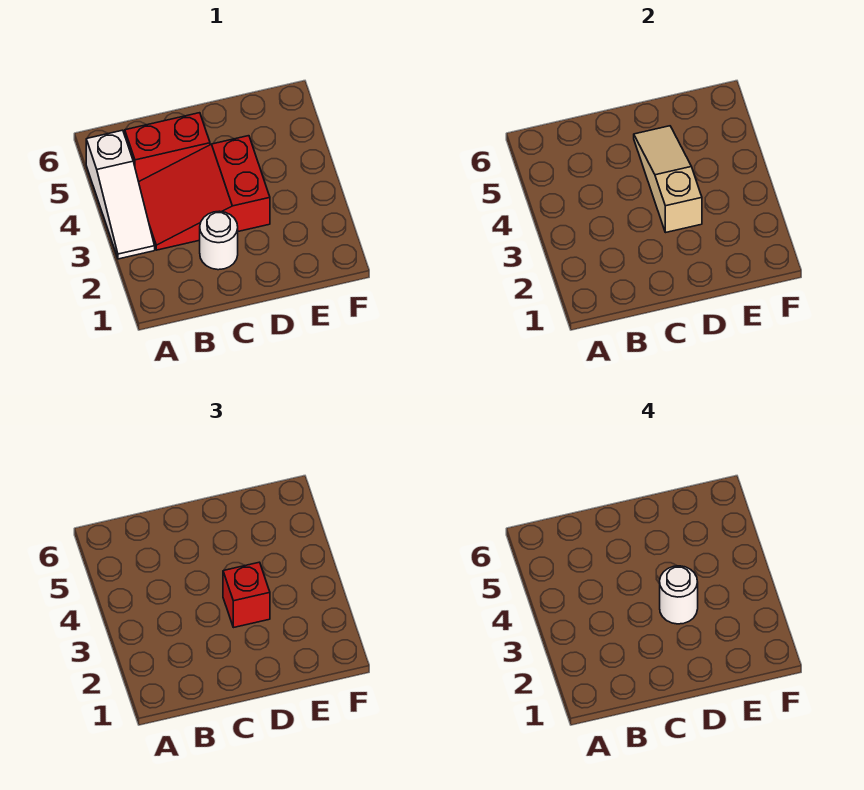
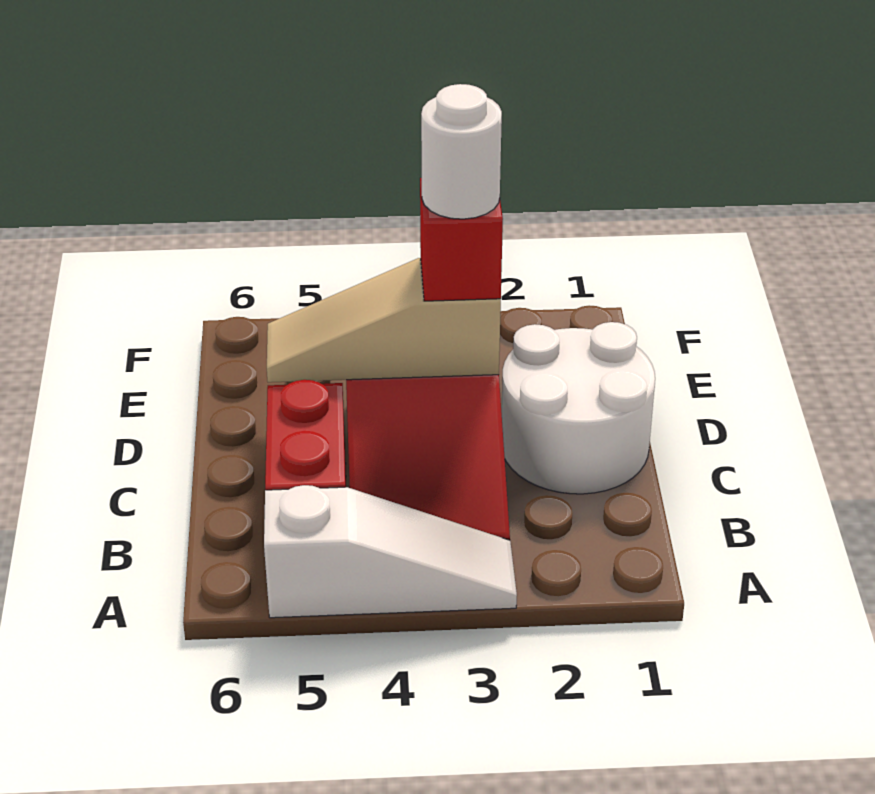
white 1x1 round brick [200,211,238,270] -> white 2x2 round brick [502,322,655,494]

